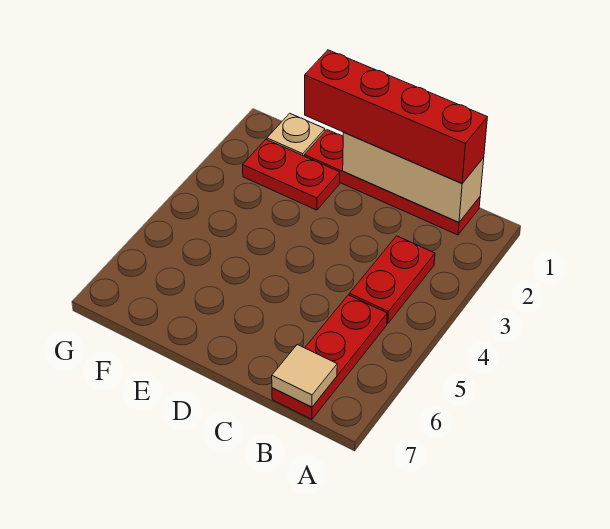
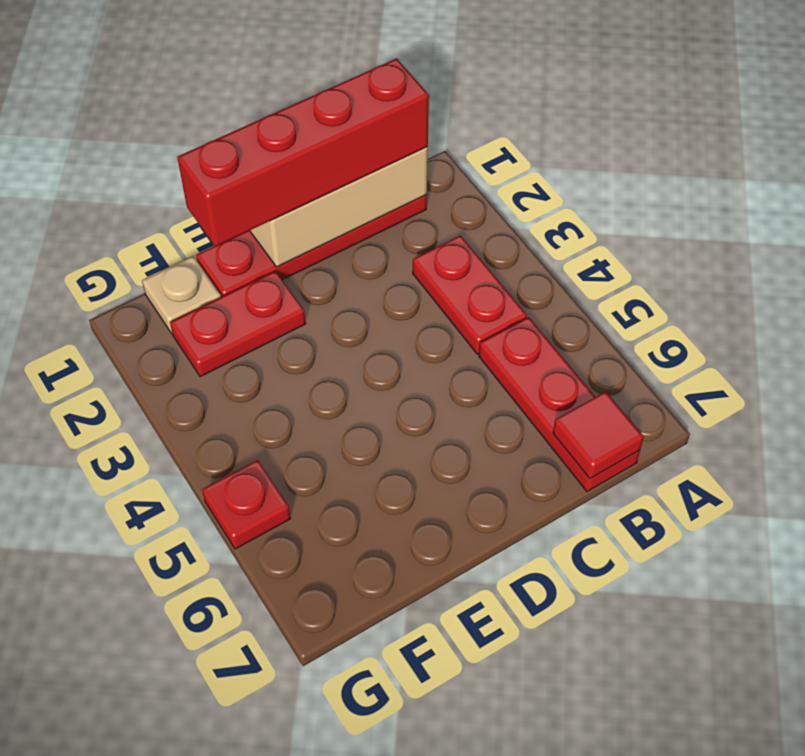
tan 1x1 tile [272,345,337,407] -> red 1x1 tile [553,392,644,479]
none -> red 1x1 plate [202,460,291,549]

